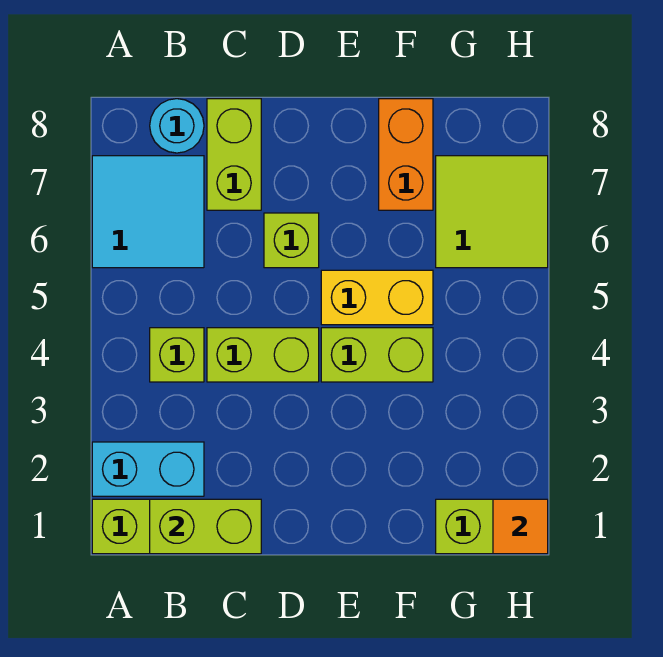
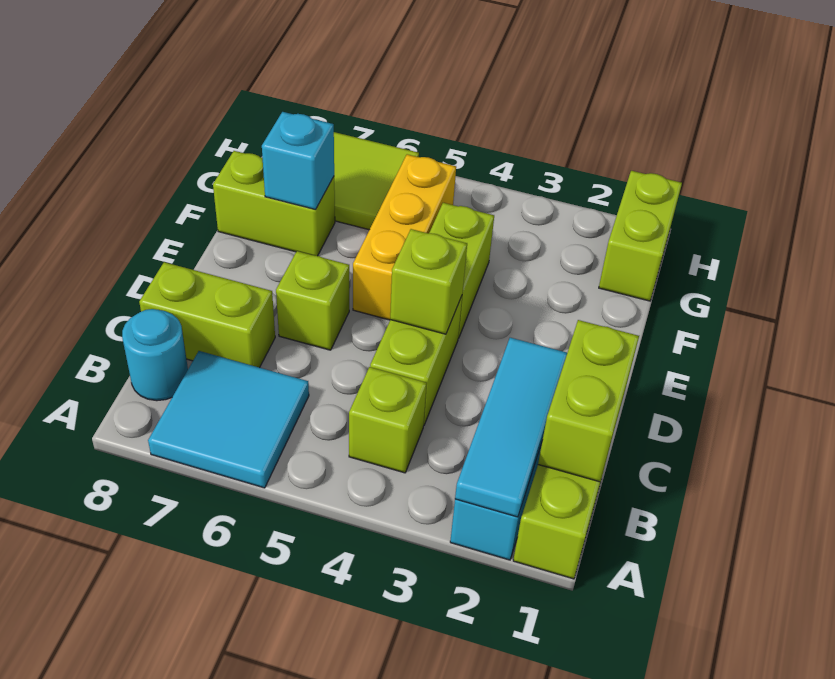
none -> cyan 1x3 tile [455,338,567,517]
none -> lime 1x1 brick [390,229,467,334]
yellow 1x2 brick [321,270,433,325] -> yellow 1x3 brick [353,154,456,320]
orange 1x2 brick [379,99,433,210] -> lime 1x2 brick [213,151,335,256]
none -> cyan 1x1 brick [262,112,334,210]
orange 1x1 tile [493,499,548,554] -> none

